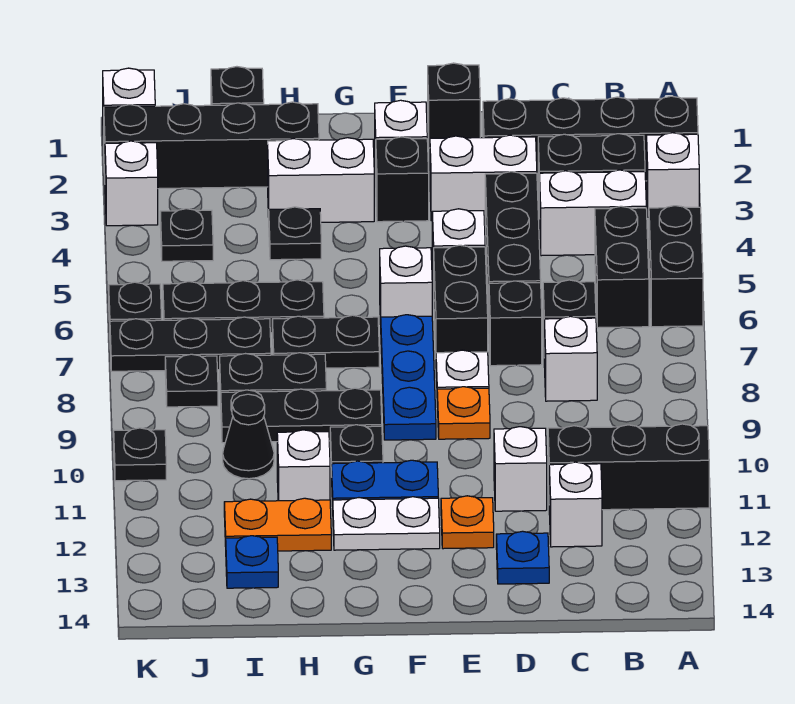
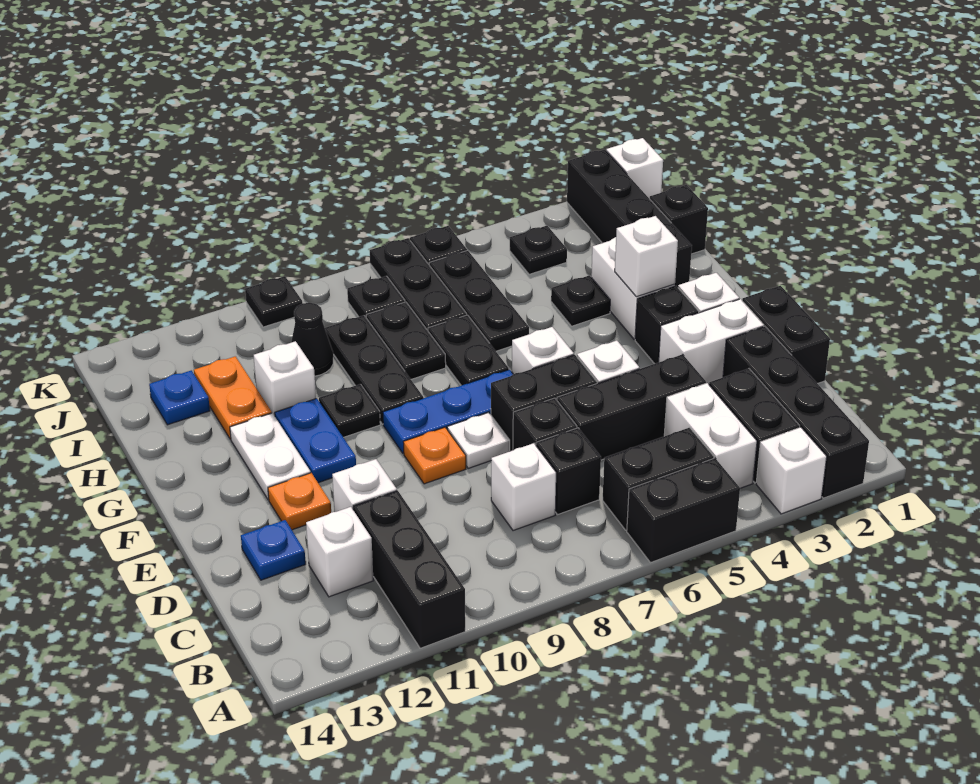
white 1x2 brick [430,135,537,221] -> white 1x2 brick turned to [659,299,764,384]
black 1x1 brick [428,63,480,148] -> black 1x2 brick [742,286,830,384]
white 1x1 brick [105,141,158,226] -> white 1x1 brick moved to [615,216,678,297]

